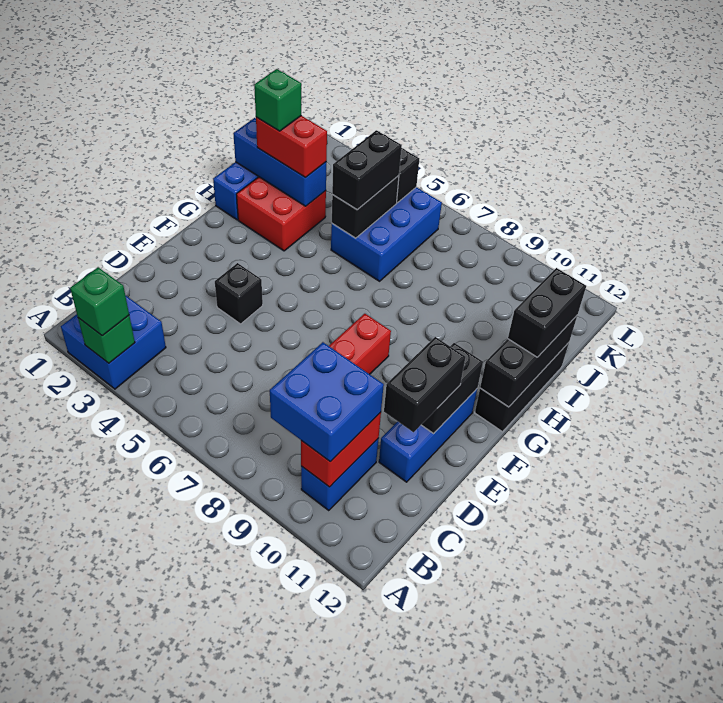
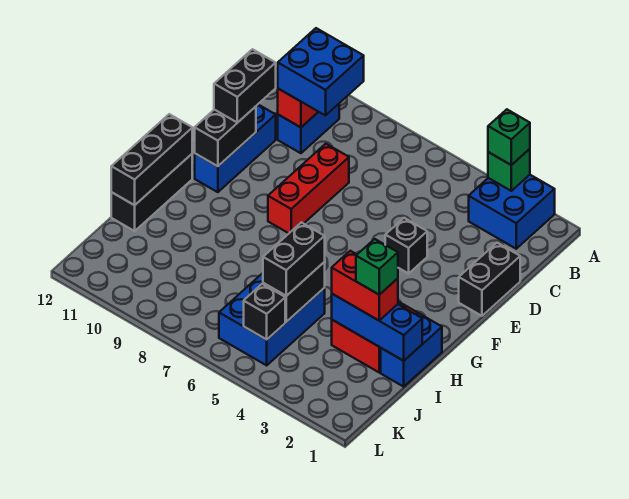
black 1x2 brick [508,268,586,357] -> black 1x2 brick moved to [459,243,520,316]

